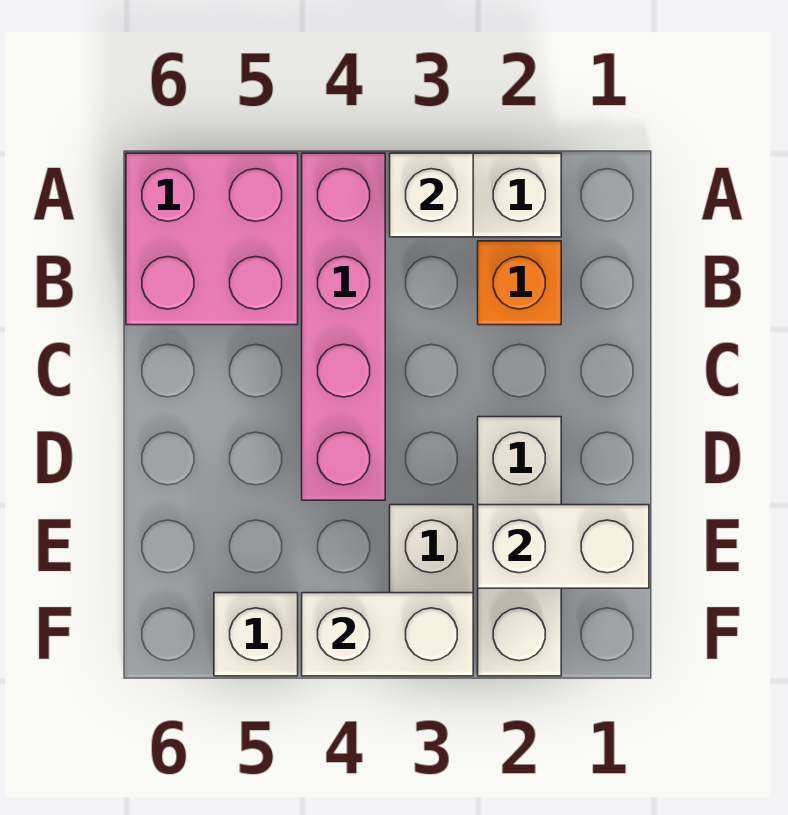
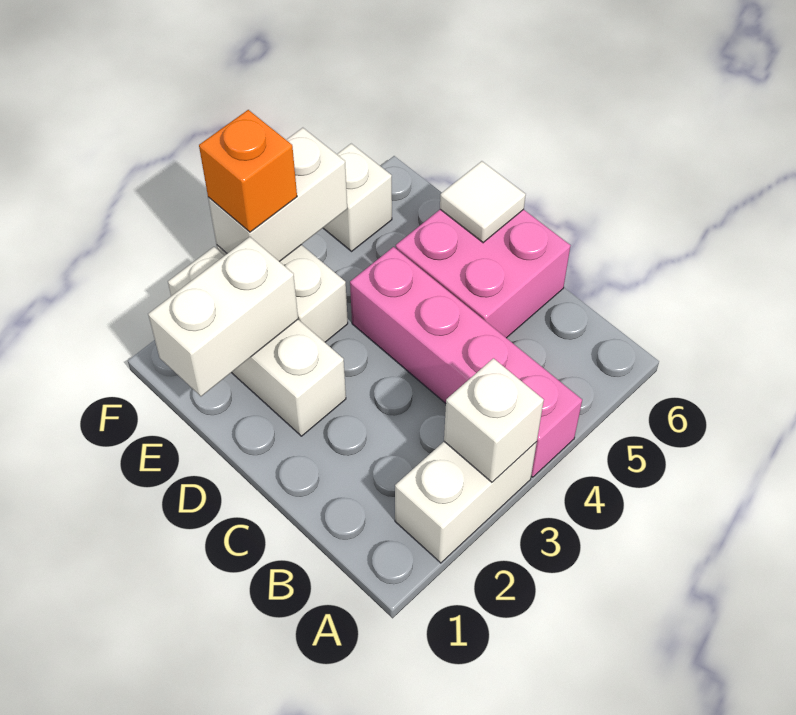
pink 2x2 brick [126,153,298,325] -> pink 2x2 brick moved to [396,209,571,338]
orange 1x1 brick [478,241,561,325] -> orange 1x1 brick moved to [199,110,297,232]
none -> white 1x1 tile [440,161,526,243]

